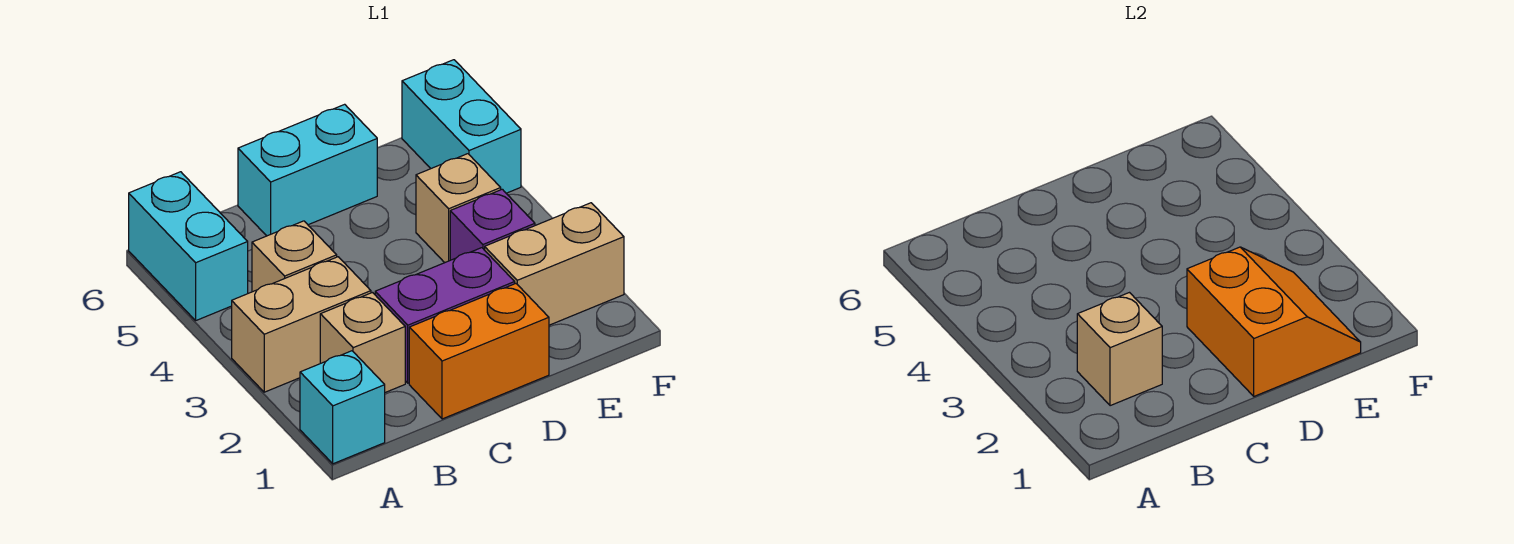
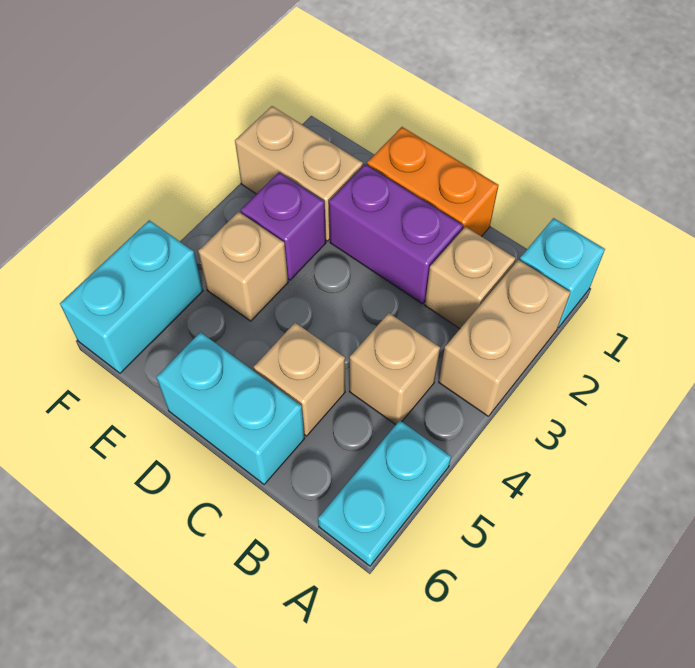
tan 1x2 brick [232,257,371,392] -> tan 1x2 brick turned to [439,260,570,416]
cyan 1x2 brick [129,172,248,320] -> cyan 1x2 plate [318,420,451,566]
tan 1x1 brick [1077,293,1162,406] -> tan 1x1 brick moved to [254,323,345,436]
orange 2x2 slope [1187,247,1361,396] -> none

